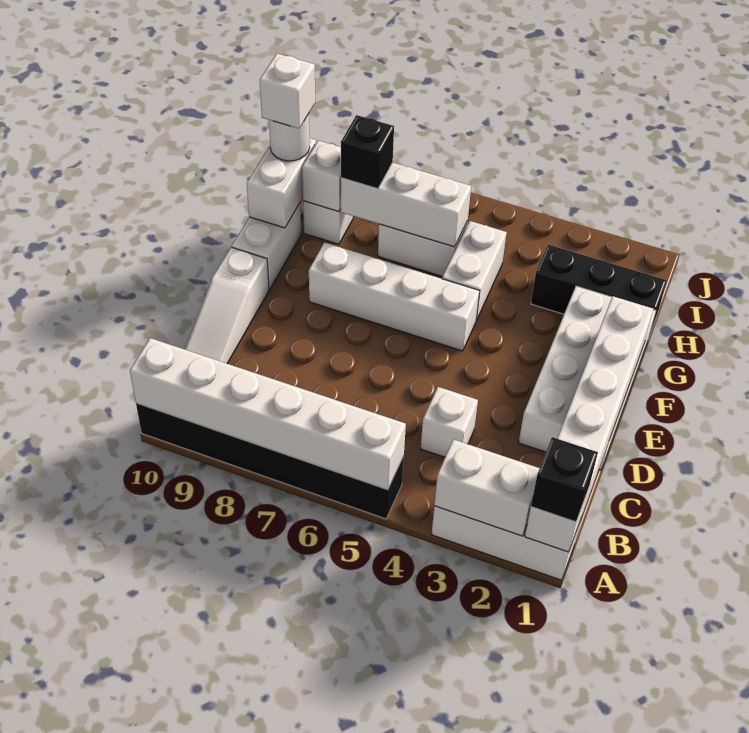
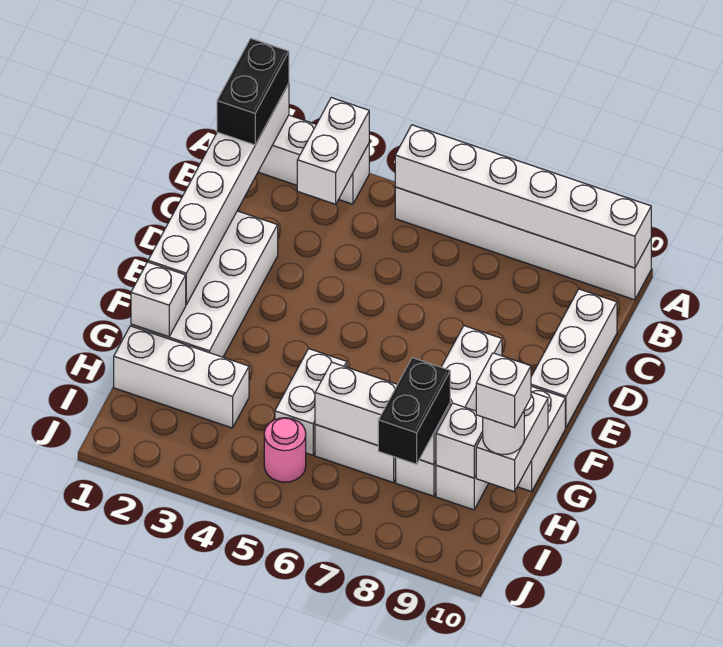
black 1x1 brick [531,437,598,522] -> black 1x2 brick [217,38,289,145]
white 1x2 brick [434,439,540,536] -> white 1x2 brick turned to [297,98,369,204]
black 1x6 brick [136,403,404,519] -> white 1x6 brick [395,187,651,300]
white 1x1 brick [421,387,478,457] -> white 1x1 brick moved to [131,262,186,337]
white 1x3 slope [185,247,269,364] -> white 1x3 brick [531,289,617,428]
white 1x4 brick [309,242,480,351] -> white 1x4 brick turned to [396,326,502,496]
black 1x3 brick [531,245,667,336] -> white 1x3 brick [114,326,249,428]
black 1x1 brick [341,115,394,189] -> black 1x2 brick [378,358,450,464]
none -> pink 1x1 round brick [264,418,306,482]

